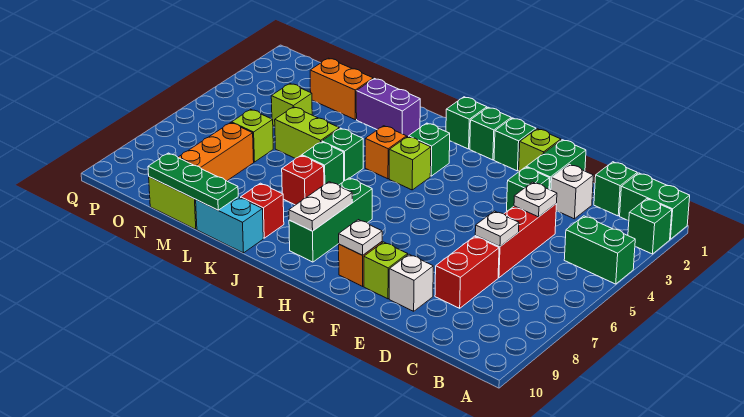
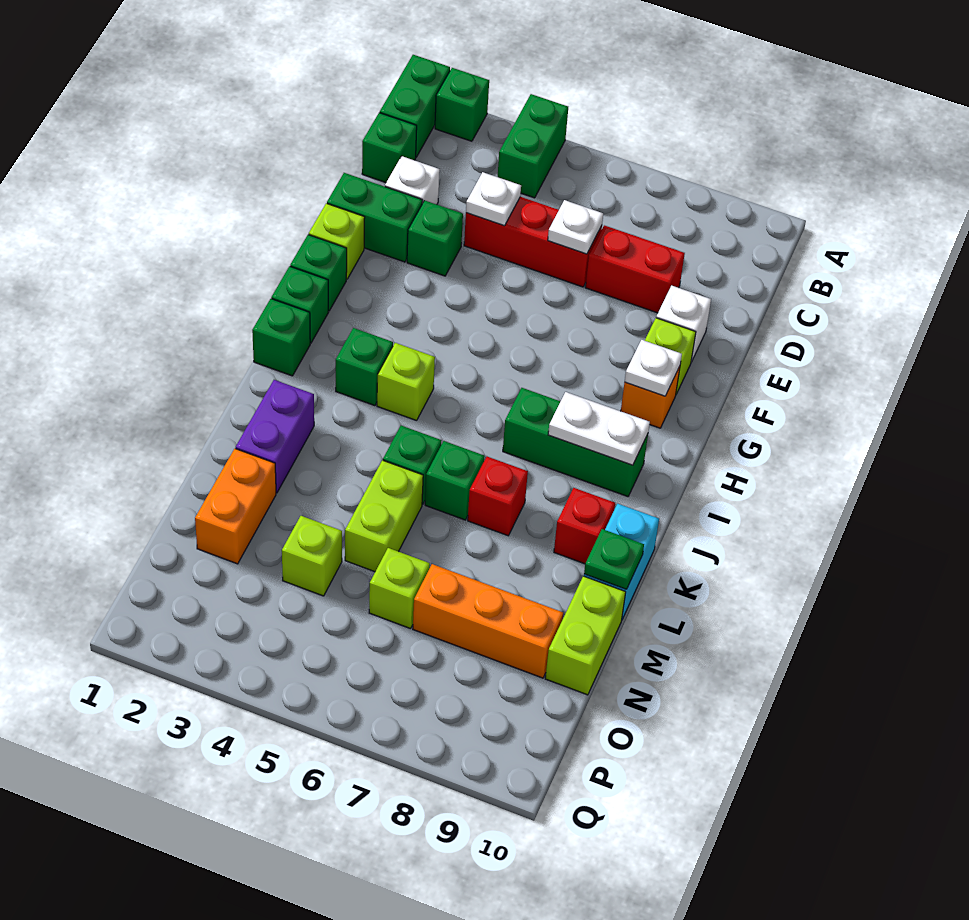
orange 1x1 brick [365,126,407,179] -> none
green 1x3 plate [148,153,238,210] -> green 1x1 plate [584,529,644,589]

